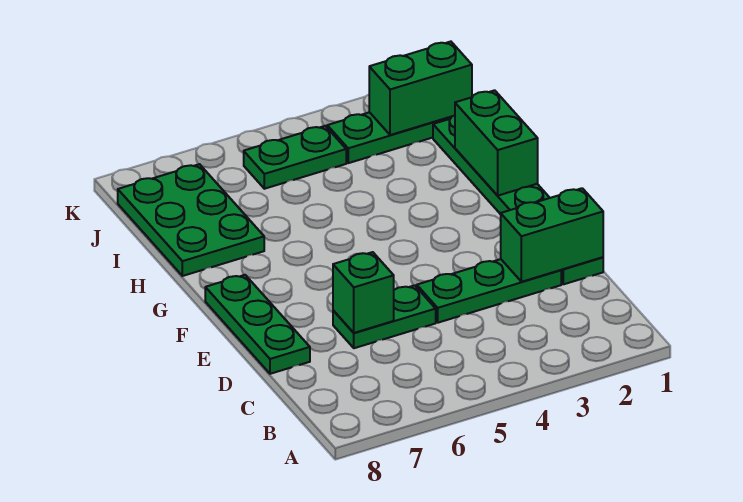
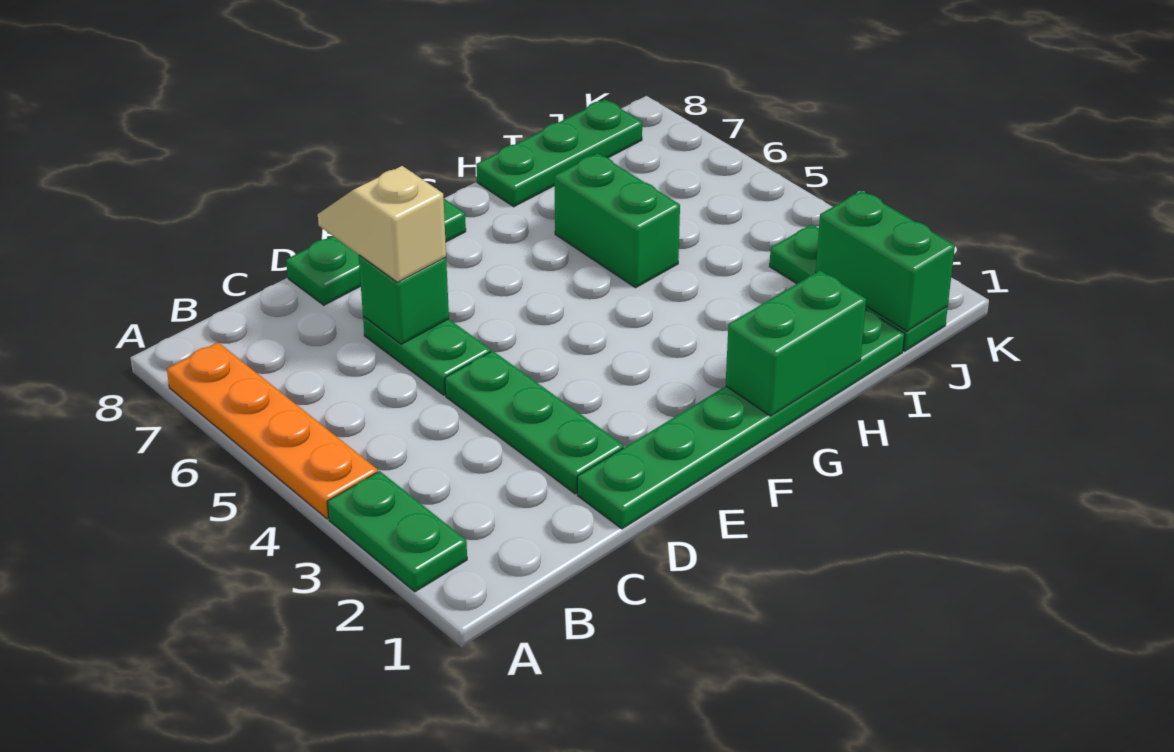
none -> orange 1x4 plate [167,342,378,519]
green 1x2 brick [501,188,603,282] -> green 1x2 brick moved to [555,153,680,288]
none -> tan 1x2 slope [318,166,446,282]
green 2x3 plate [118,164,264,276] -> green 1x3 plate [476,99,642,207]
green 1x2 plate [244,126,346,189] -> green 1x2 plate moved to [327,471,467,592]

